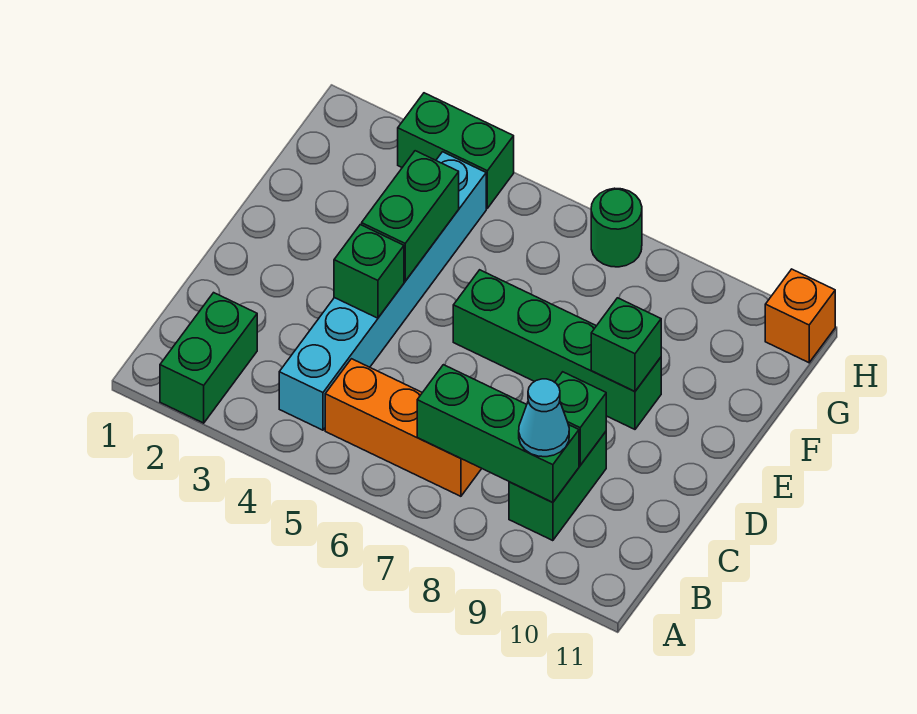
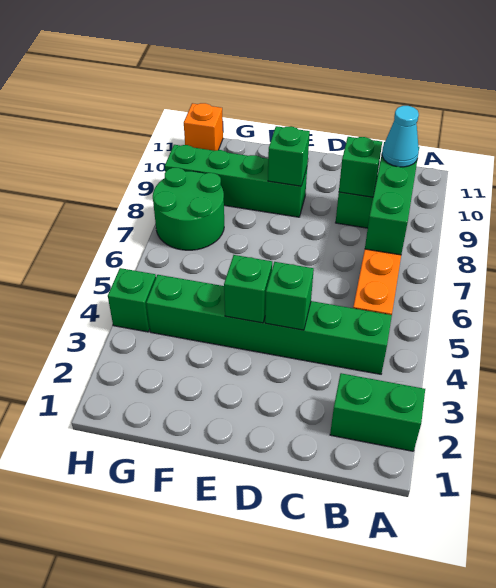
cyan 1x6 brick [279,152,486,430] -> green 1x6 brick [146,275,392,374]
green 1x2 brick [362,151,459,281] -> green 1x1 brick [224,255,272,323]
green 1x4 brick [453,270,661,429] -> green 1x4 brick turned to [165,145,307,217]
green 1x2 brick [398,93,514,208] -> green 1x1 brick [108,268,156,332]
green 1x1 round brick [591,188,642,267] -> green 2x2 round brick [153,168,224,250]

